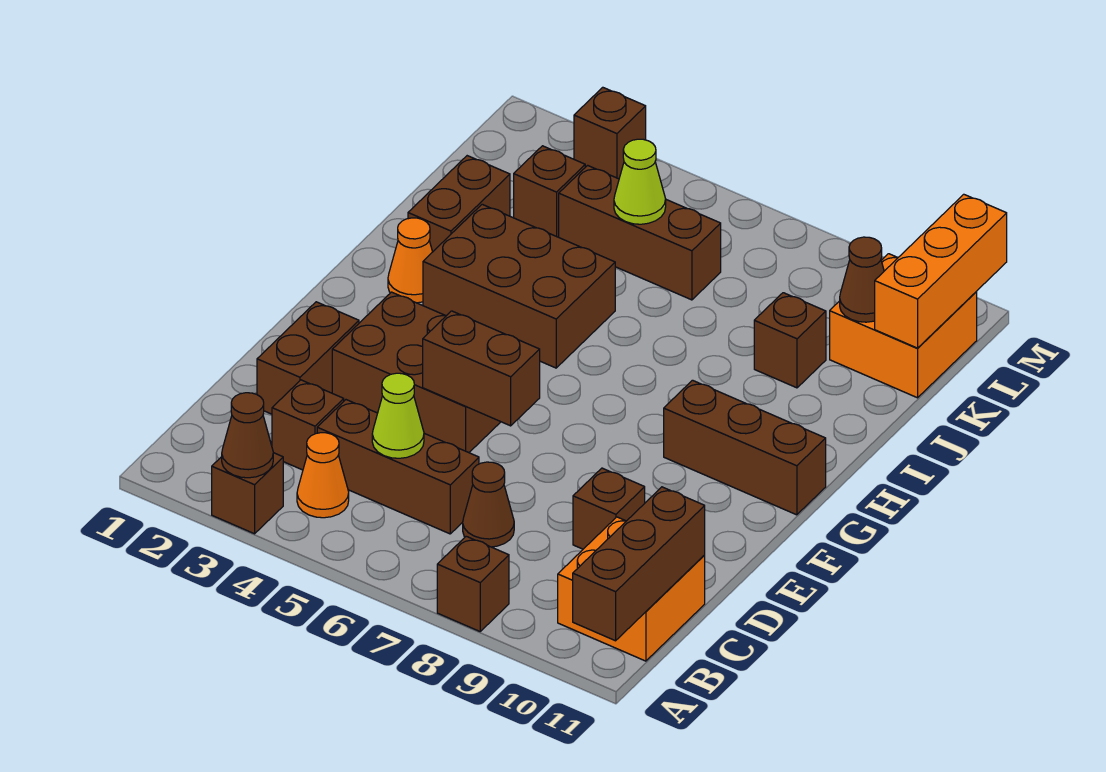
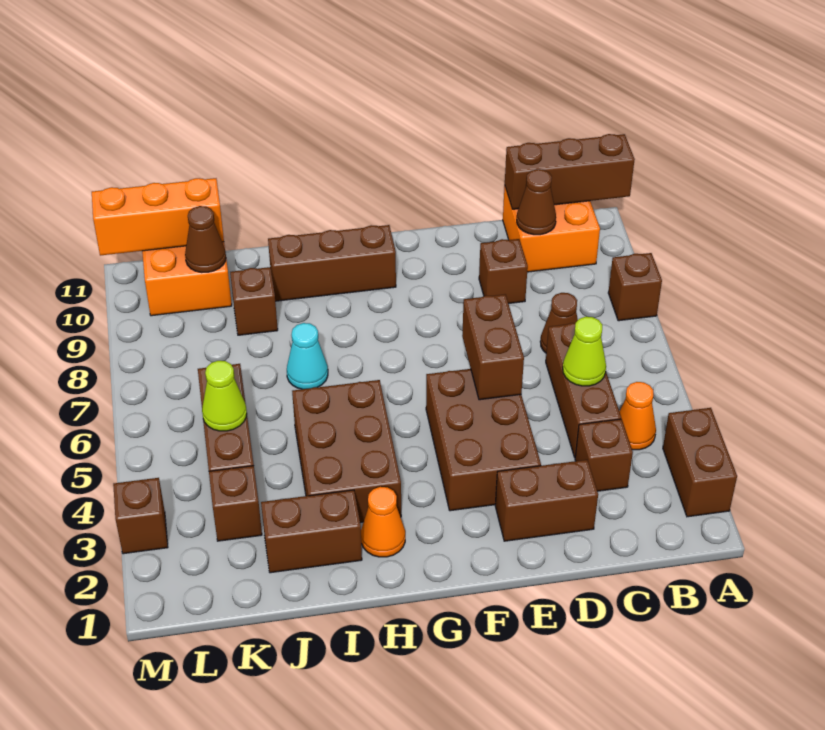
brown 1x1 brick [212,453,283,534] -> brown 1x2 brick [663,408,737,517]
brown 1x1 cone [222,393,273,478] -> brown 1x1 cone moved to [517,169,556,235]
brown 1x3 brick [664,380,826,515] -> brown 1x3 brick turned to [268,225,396,301]
none -> cyan 1x1 cone [287,323,328,389]

